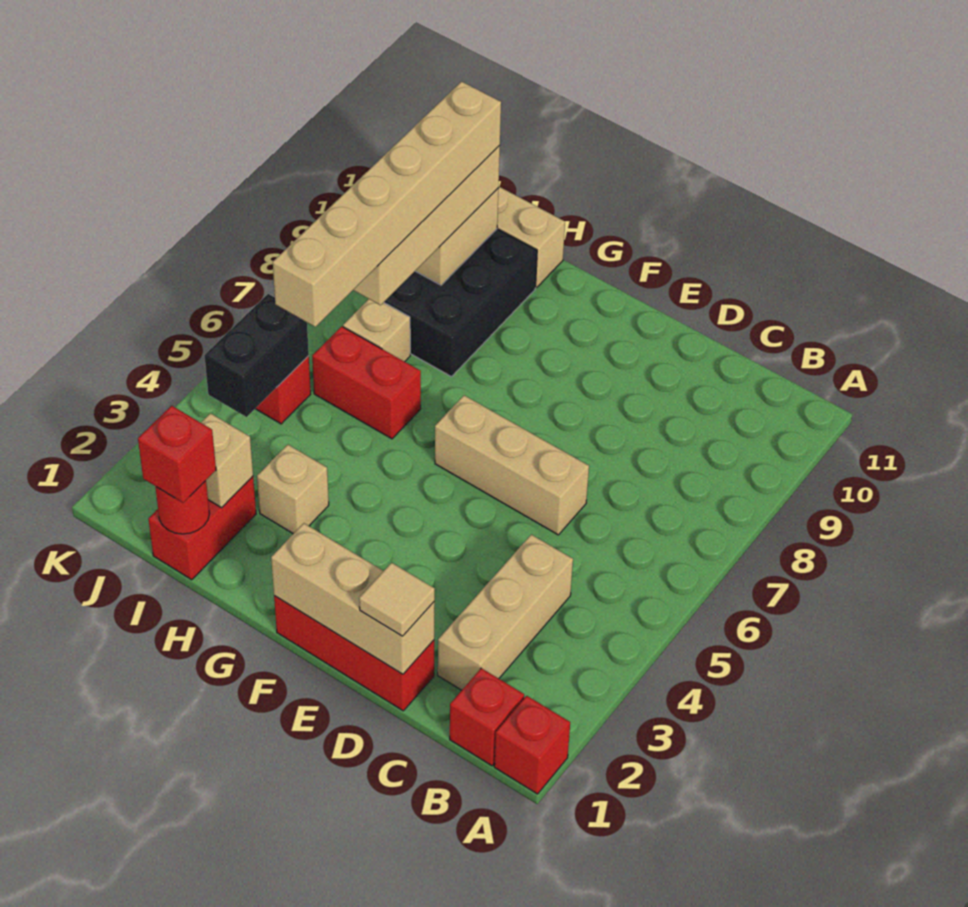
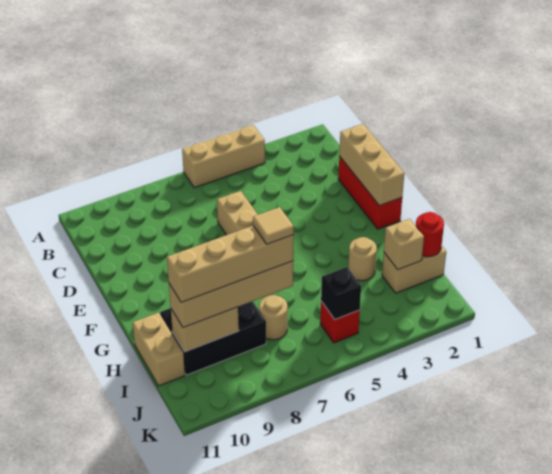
red 1x1 brick [494,696,570,794] -> none
red 1x1 brick [450,668,524,766] -> none
tan 1x3 brick [438,535,573,690] -> tan 1x3 brick moved to [182,125,265,188]
tan 1x1 tile [359,563,435,636] -> tan 1x1 tile moved to [253,207,294,244]
tan 1x1 brick [257,445,329,534] -> tan 1x1 round brick [348,237,377,281]
red 1x2 brick [312,326,421,439] -> none
red 1x2 brick [148,476,256,580] -> tan 1x2 brick [382,246,446,293]
red 1x1 brick [138,406,216,503] -> none
tan 1x6 brick [273,82,501,327] -> tan 1x4 brick [167,226,294,302]
tan 1x1 brick [343,299,410,362] -> tan 1x1 round brick [259,295,287,340]
black 1x2 brick [204,294,309,417] -> black 1x1 brick [321,267,361,319]

